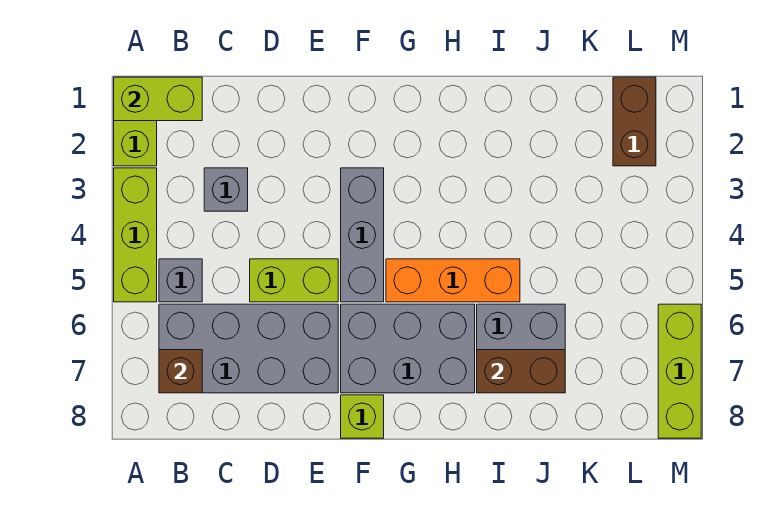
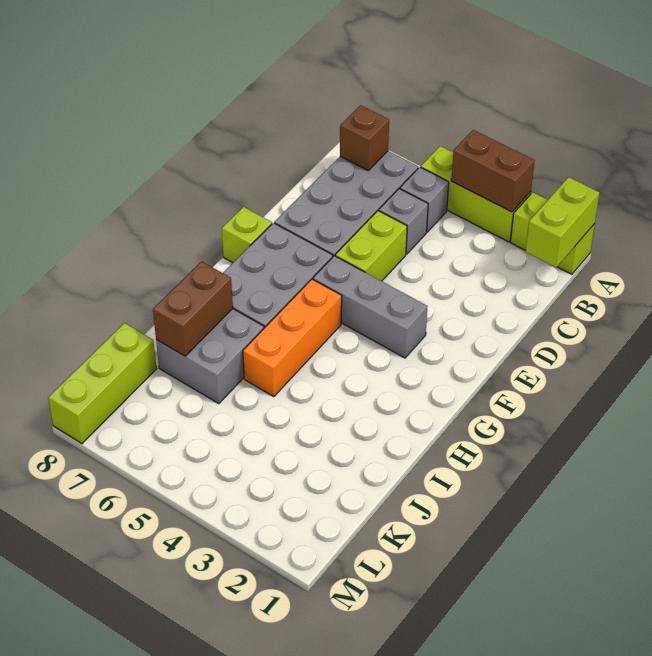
grey 1x1 brick [204,168,248,211] -> grey 1x1 brick moved to [379,189,428,254]
brown 1x2 brick [613,77,656,166] -> brown 1x2 brick moved to [451,130,535,212]
lime 1x3 brick [658,304,701,438] -> lime 1x3 brick turned to [48,323,156,444]

